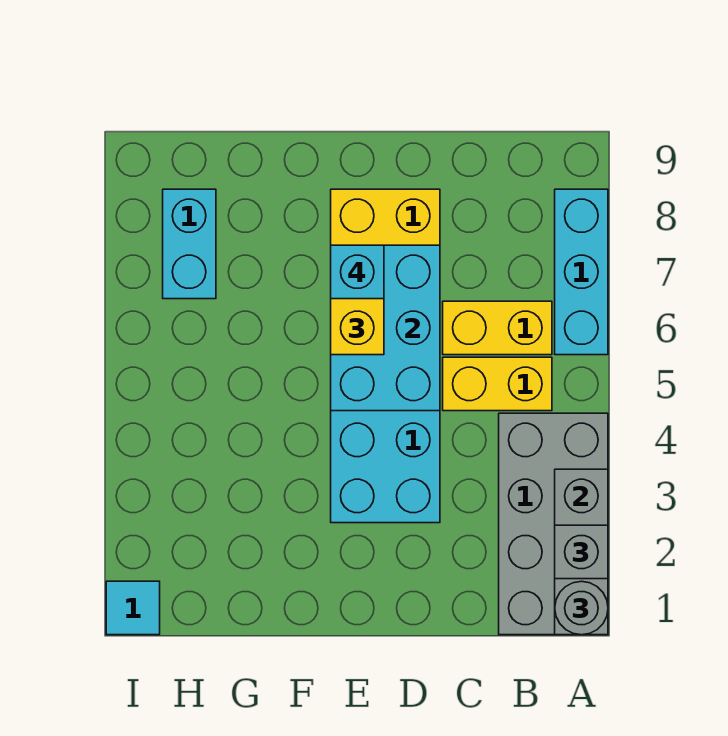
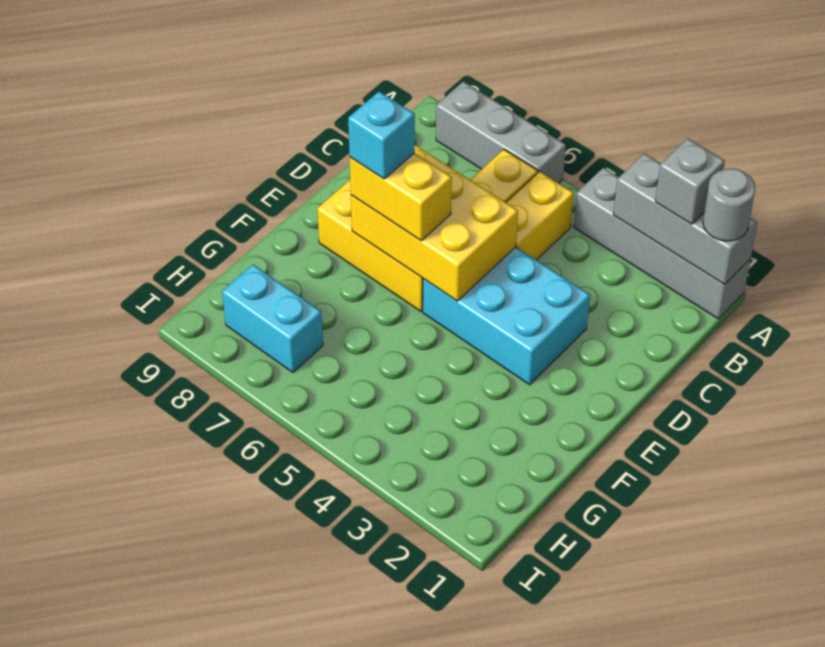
grey 2x4 brick [499,413,608,635] -> grey 1x4 brick [574,168,751,319]
cyan 1x3 brick [555,189,608,355] -> grey 1x3 brick [436,81,566,183]
cyan 2x3 brick [331,245,440,411] -> yellow 2x3 brick [351,145,518,301]
cyan 1x1 tile [106,581,160,635] -> none

